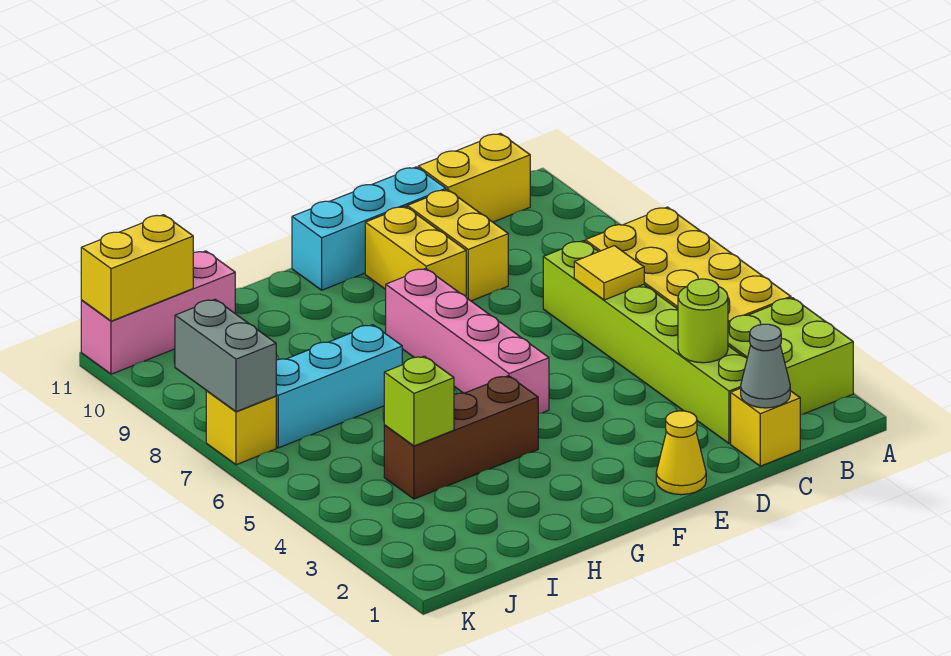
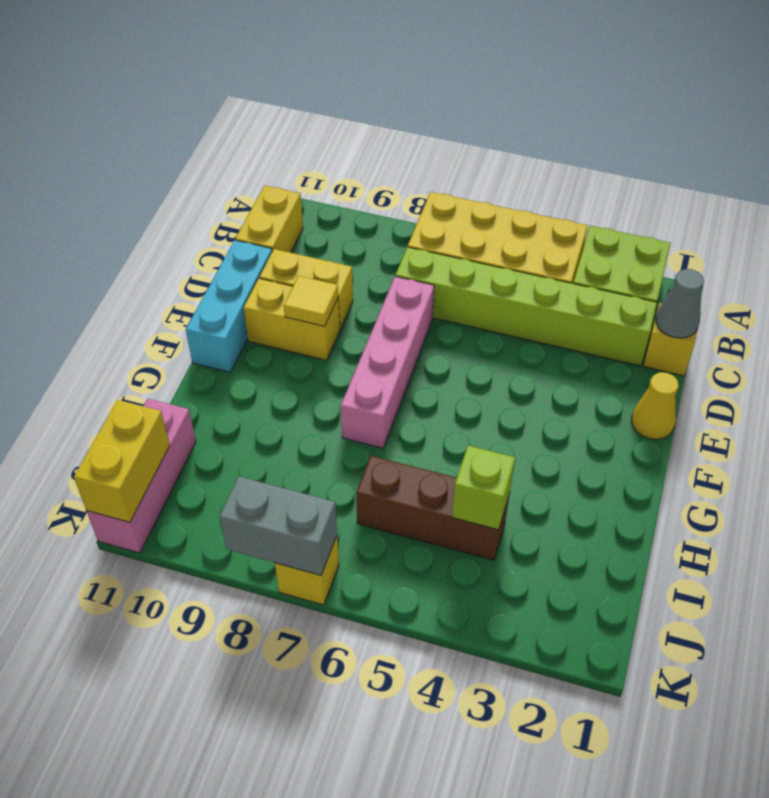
lime 1x1 round brick [678,279,728,363] -> none
yellow 1x1 tile [574,246,644,300] -> yellow 1x1 tile moved to [284,276,338,326]
pink 1x4 brick [386,268,549,414] -> pink 1x4 brick turned to [341,276,434,448]
brown 1x3 brick [384,376,538,499] -> brown 1x3 brick turned to [356,456,510,560]
cyan 1x3 brick [276,325,402,448] -> none

